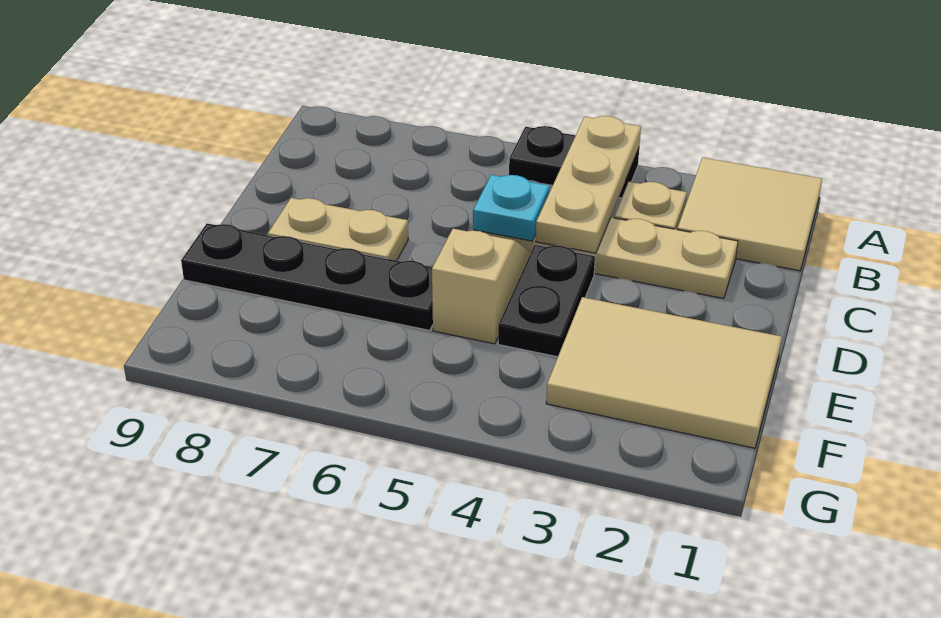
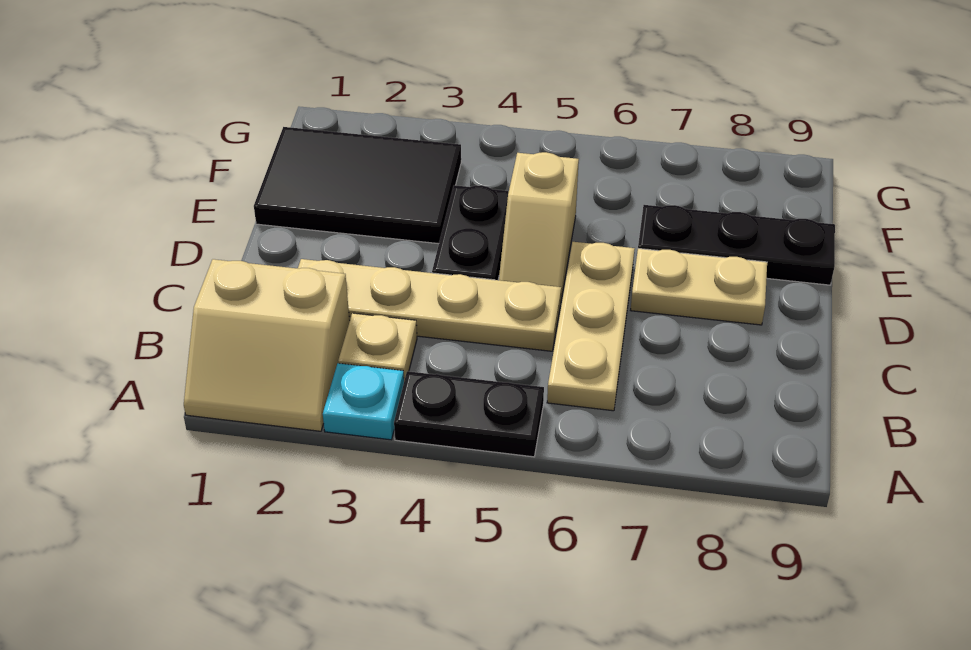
tan 2x2 tile [677,158,822,271] -> tan 2x2 slope [184,259,350,431]
tan 1x3 plate [536,116,641,253] -> tan 1x3 plate moved to [547,242,635,411]
cyan 1x1 plate [473,175,550,241] -> cyan 1x1 plate moved to [323,363,404,440]
tan 2x3 tile [546,297,782,448] -> black 2x3 tile [254,127,461,244]
black 1x4 plate [181,223,433,330] -> black 1x3 plate [638,205,835,285]

